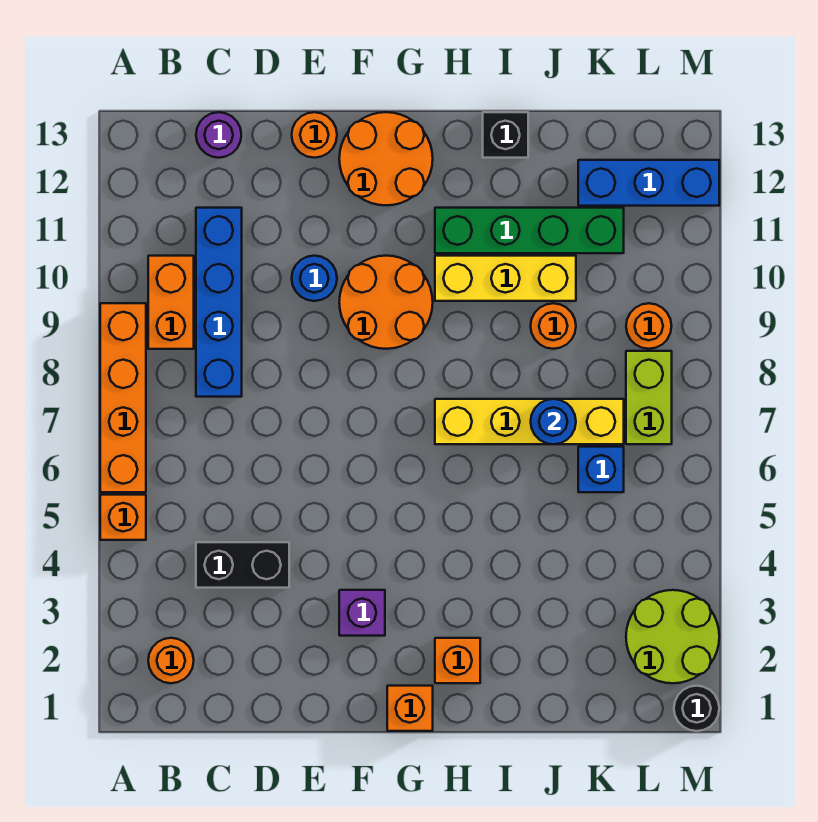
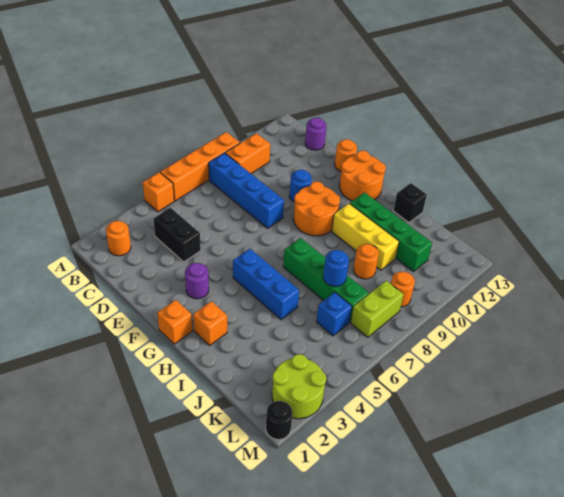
blue 1x4 brick [196,208,242,397] -> blue 1x4 brick turned to [209,153,284,228]
purple 1x1 brick [339,590,385,636] -> purple 1x1 round brick [185,263,209,299]
yellow 1x4 brick [435,399,624,444] -> green 1x4 brick [283,238,369,322]
blue 1x3 brick [578,160,719,206] -> blue 1x3 brick moved to [233,249,299,320]

